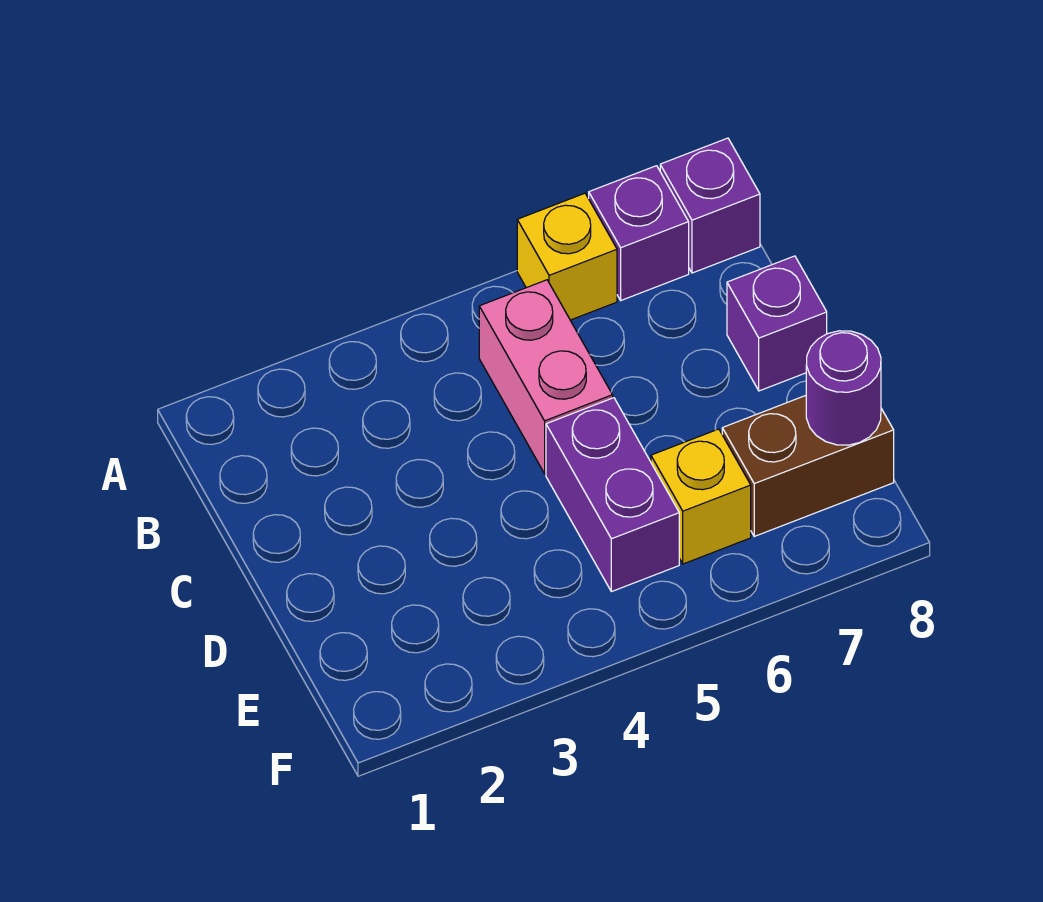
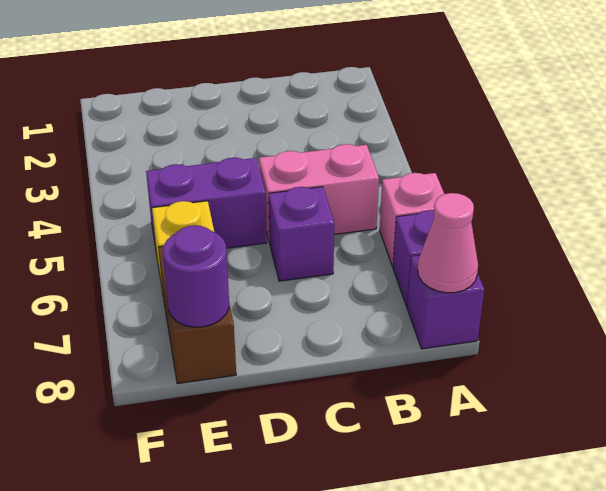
yellow 1x1 brick [517,193,617,320] -> pink 1x1 brick [380,173,444,266]
none -> pink 1x1 cone [418,193,478,293]
purple 1x1 brick [727,256,827,391] -> purple 1x1 brick moved to [269,187,334,281]

